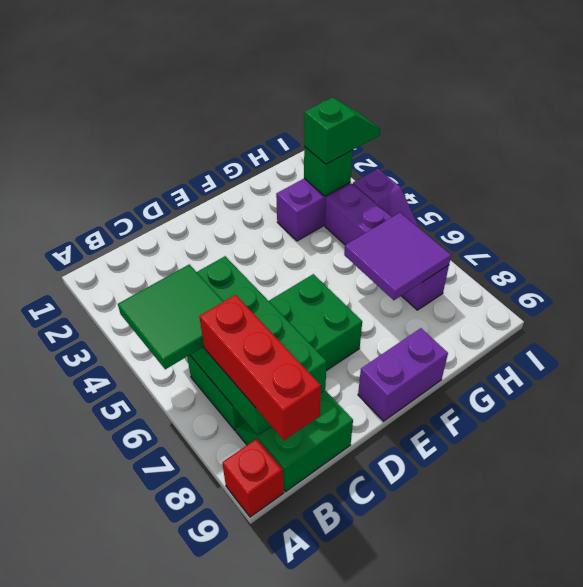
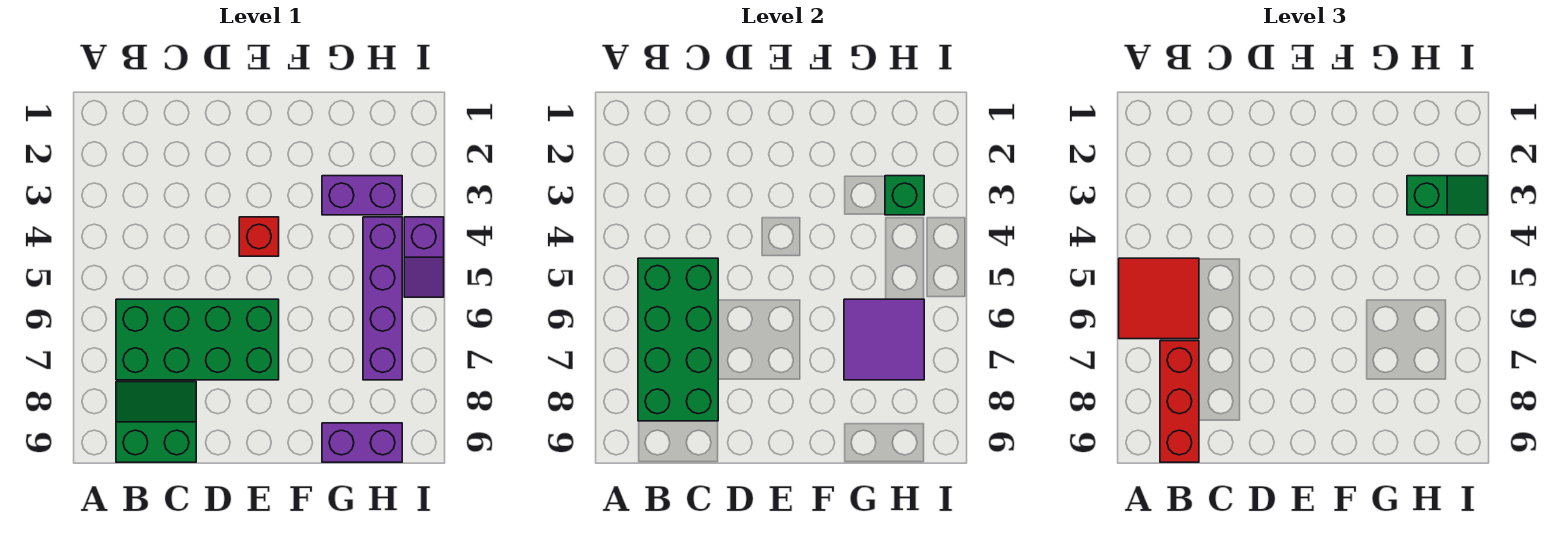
green 2x2 tile [118,264,224,369] -> red 2x2 tile [1119,258,1199,339]
red 1x1 brick [222,439,284,517] -> red 1x1 brick moved to [239,217,279,256]
purple 1x2 brick [358,328,448,421] -> purple 1x2 brick moved to [322,423,402,462]

